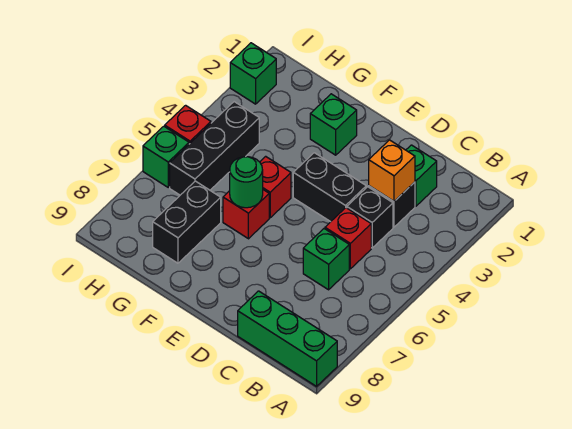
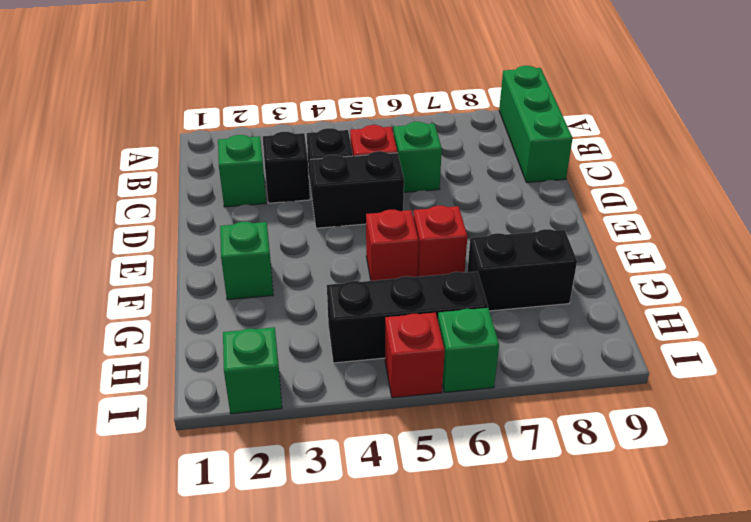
orange 1x1 brick [369,140,415,201] -> none
black 1x2 brick [293,153,366,222] -> black 1x2 brick turned to [310,151,404,228]
green 1x1 round brick [230,157,263,208] -> none

